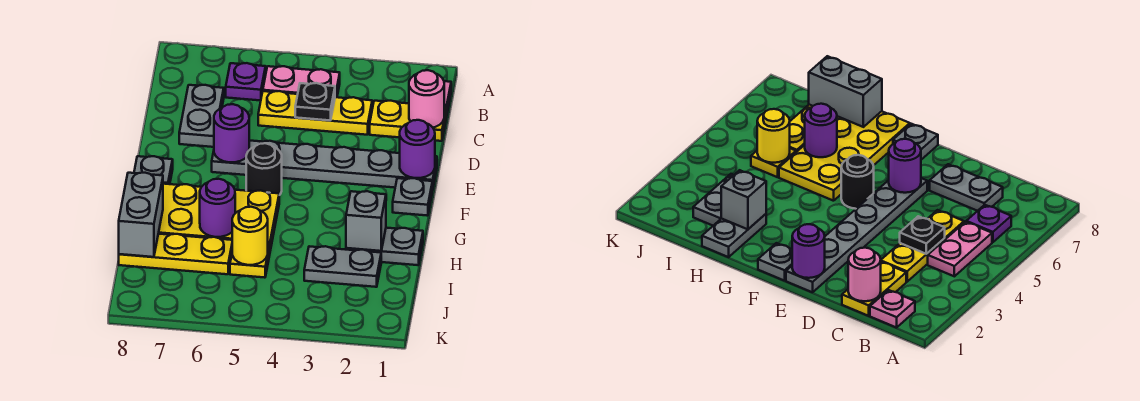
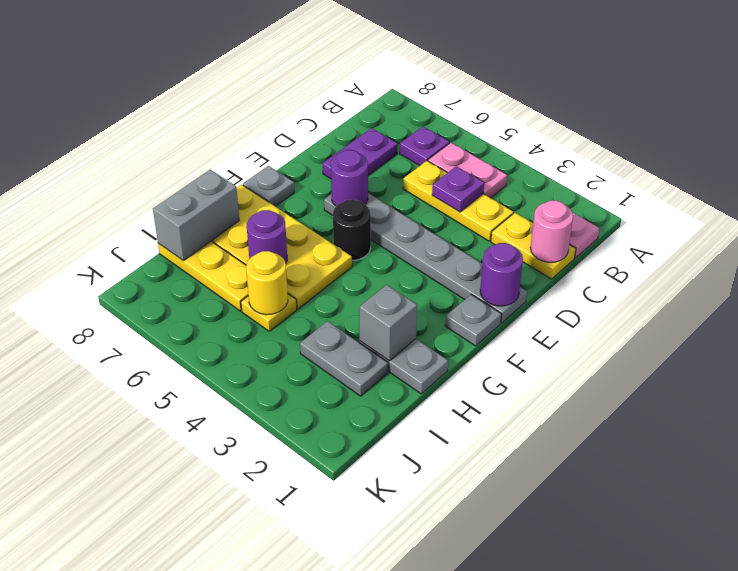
black 1x1 plate [295,83,335,120] -> purple 1x1 plate [432,166,484,212]
grey 1x2 plate [179,85,224,147] -> purple 1x2 plate [323,128,397,179]

